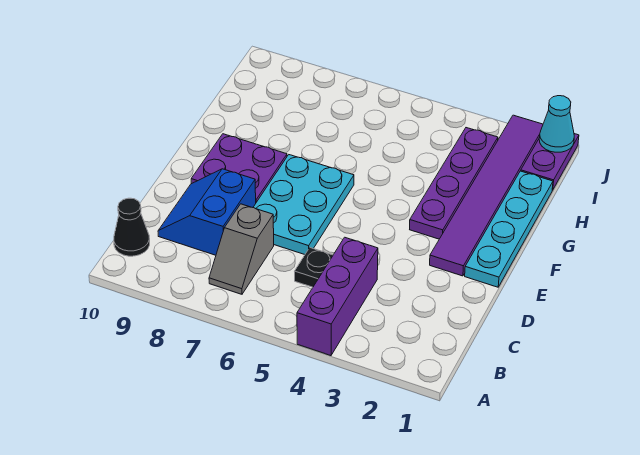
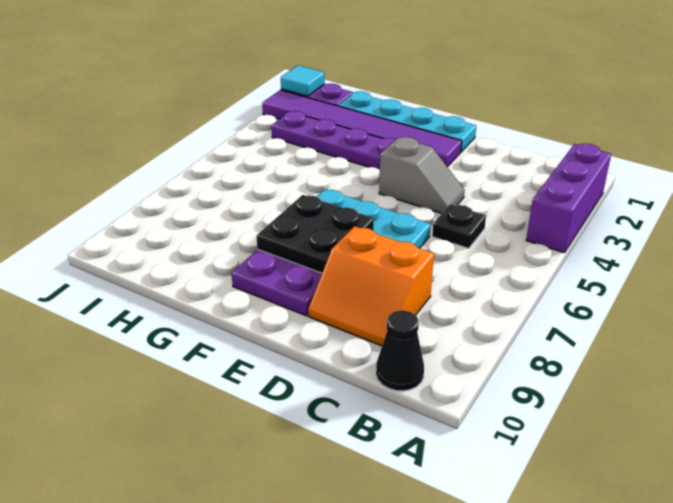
purple 1x3 brick [297,237,378,356] -> purple 1x3 brick turned to [526,143,611,253]
grey 1x2 slope [209,204,274,294] -> grey 1x2 slope moved to [379,137,465,214]
blue 2x2 slope [158,169,256,255] -> orange 2x2 slope [308,226,434,346]
none -> black 2x2 plate [256,195,374,273]
cyan 1x1 cone [539,96,574,152] -> cyan 1x1 tile [281,65,325,96]

